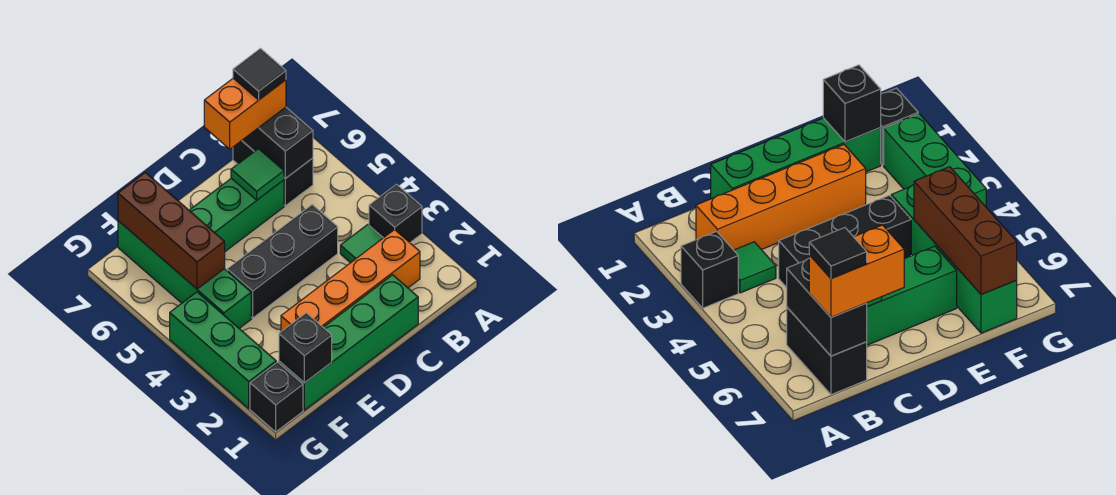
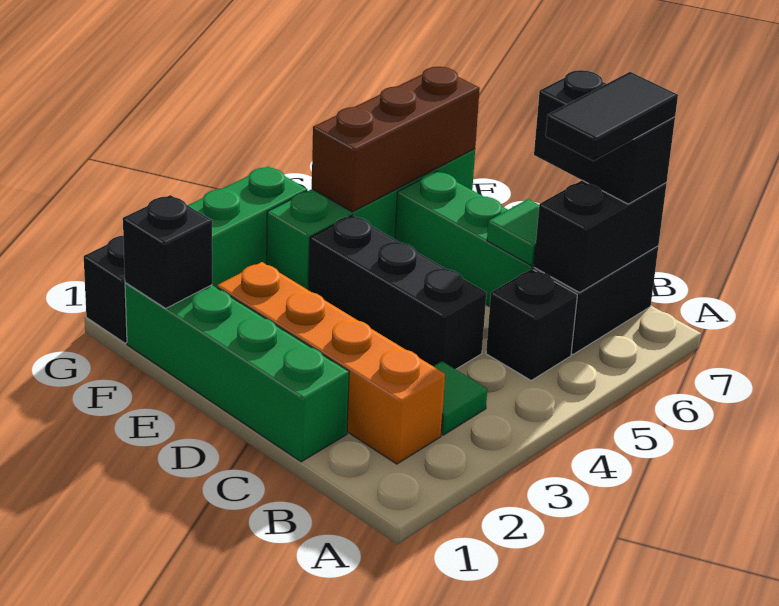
black 1x1 brick [369,184,422,242] -> black 1x1 brick moved to [486,269,577,380]
orange 1x2 brick [204,78,286,149] -> black 1x2 brick [534,70,675,204]
black 1x1 tile [233,49,286,100] -> black 1x2 tile [546,72,678,161]

